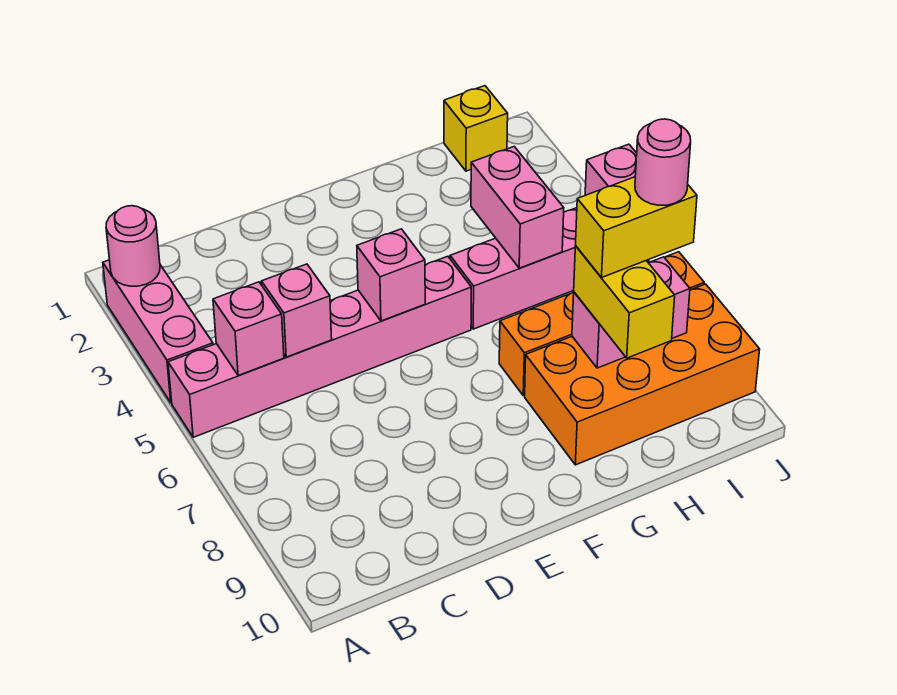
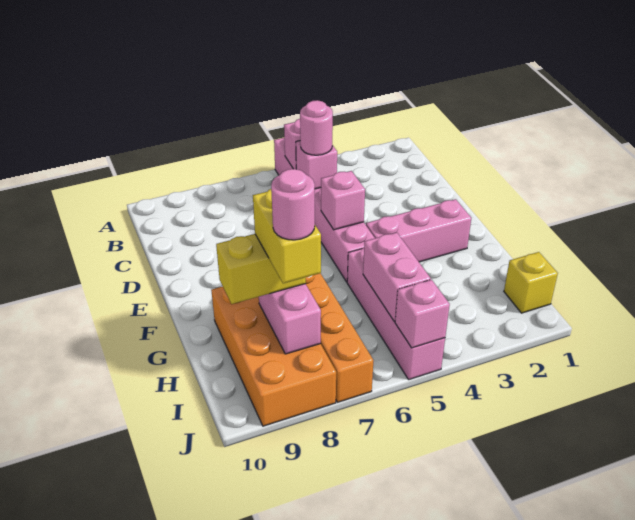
pink 1x3 brick [103,260,213,403] -> pink 1x3 brick moved to [366,199,471,262]
pink 1x1 round brick [106,206,160,286] -> pink 1x1 round brick moved to [300,100,333,155]
pink 1x2 brick [471,147,564,268] -> pink 1x2 brick turned to [363,233,431,321]

